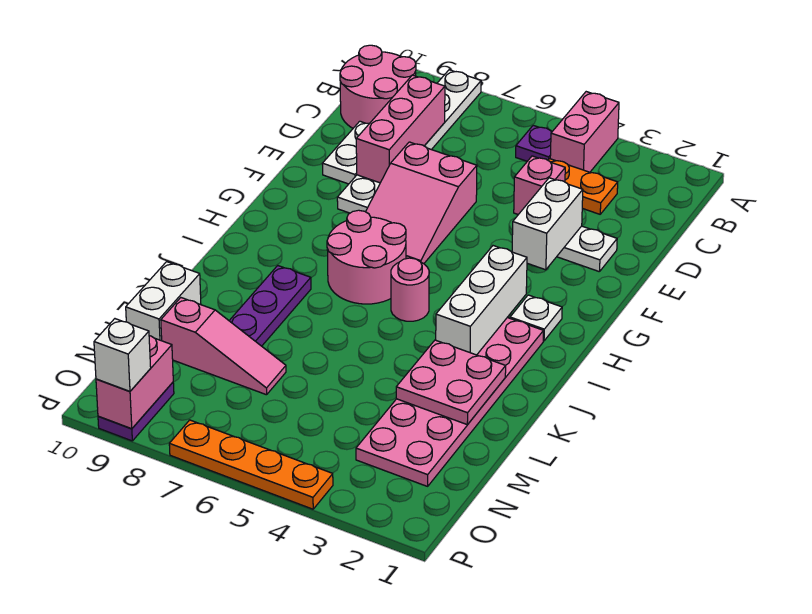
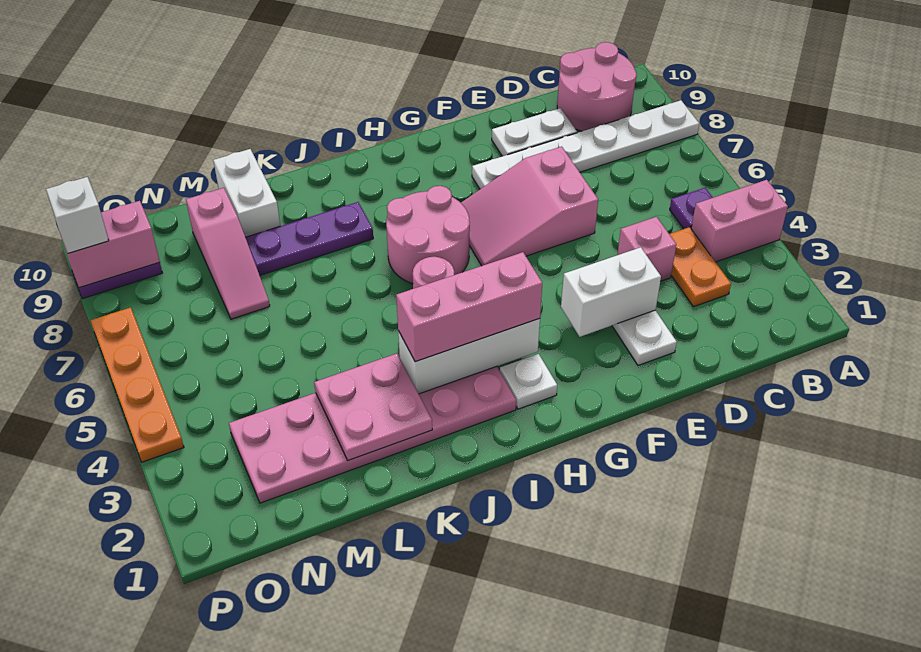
pink 1x3 brick [356,75,445,183] -> pink 1x3 brick moved to [396,252,542,362]
white 1x2 brick [126,262,201,341] -> white 1x2 brick turned to [213,149,280,237]

